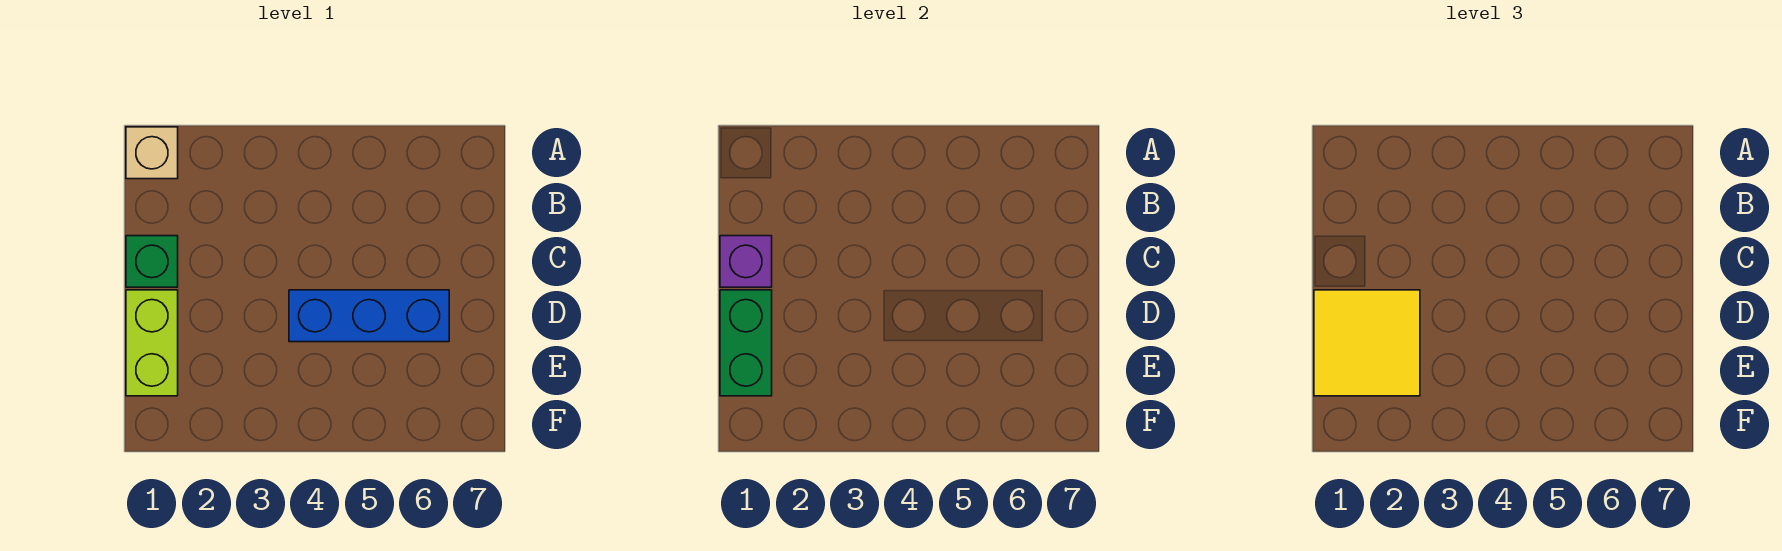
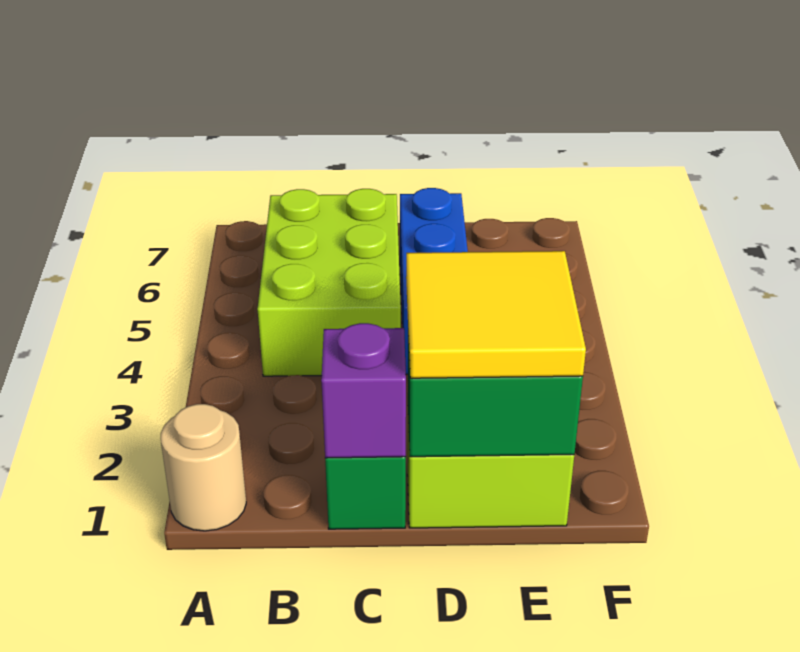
tan 1x1 brick [126,127,178,179] -> tan 1x1 round brick [161,404,246,531]
none -> lime 2x3 brick [257,189,401,376]

